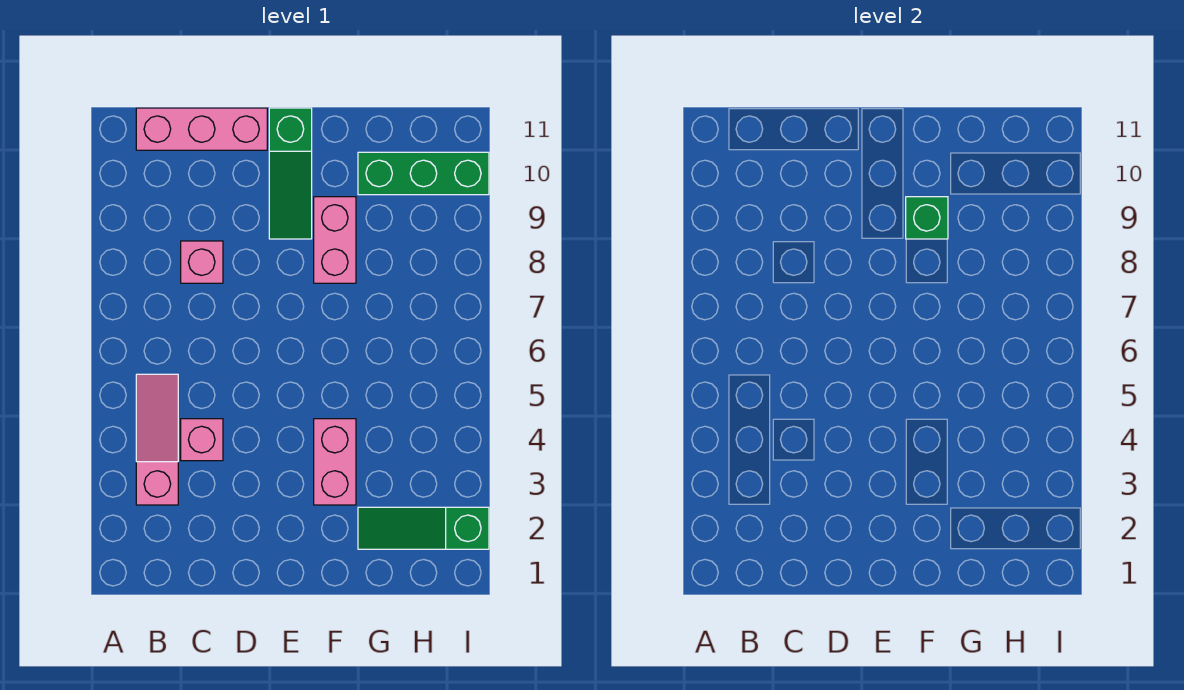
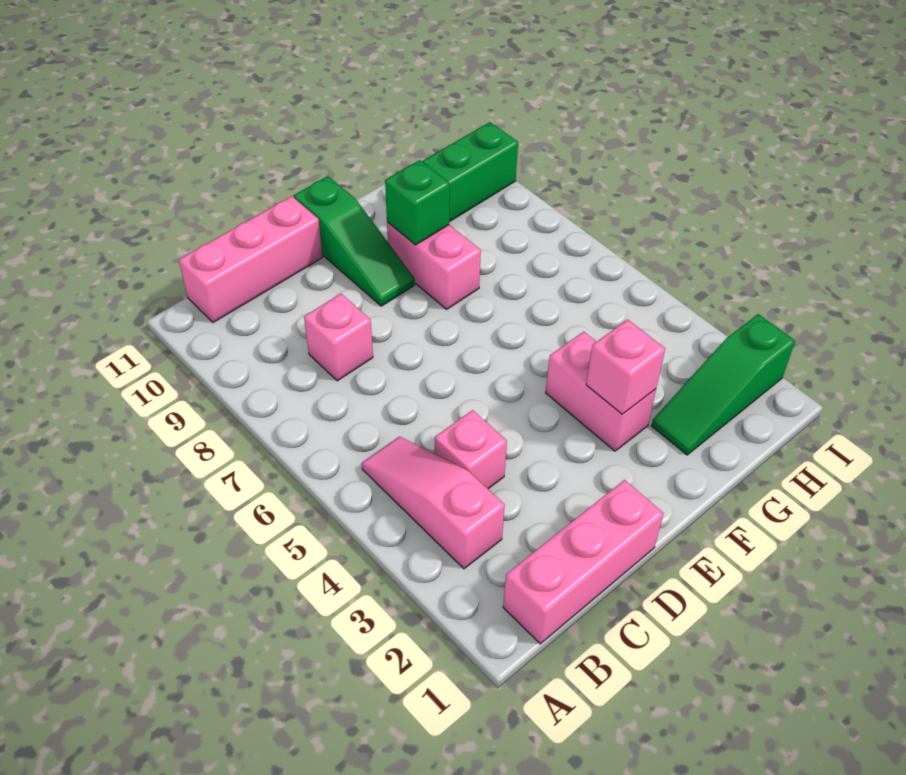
none -> pink 1x3 brick [503,480,663,644]
none -> pink 1x1 brick [586,320,665,414]

